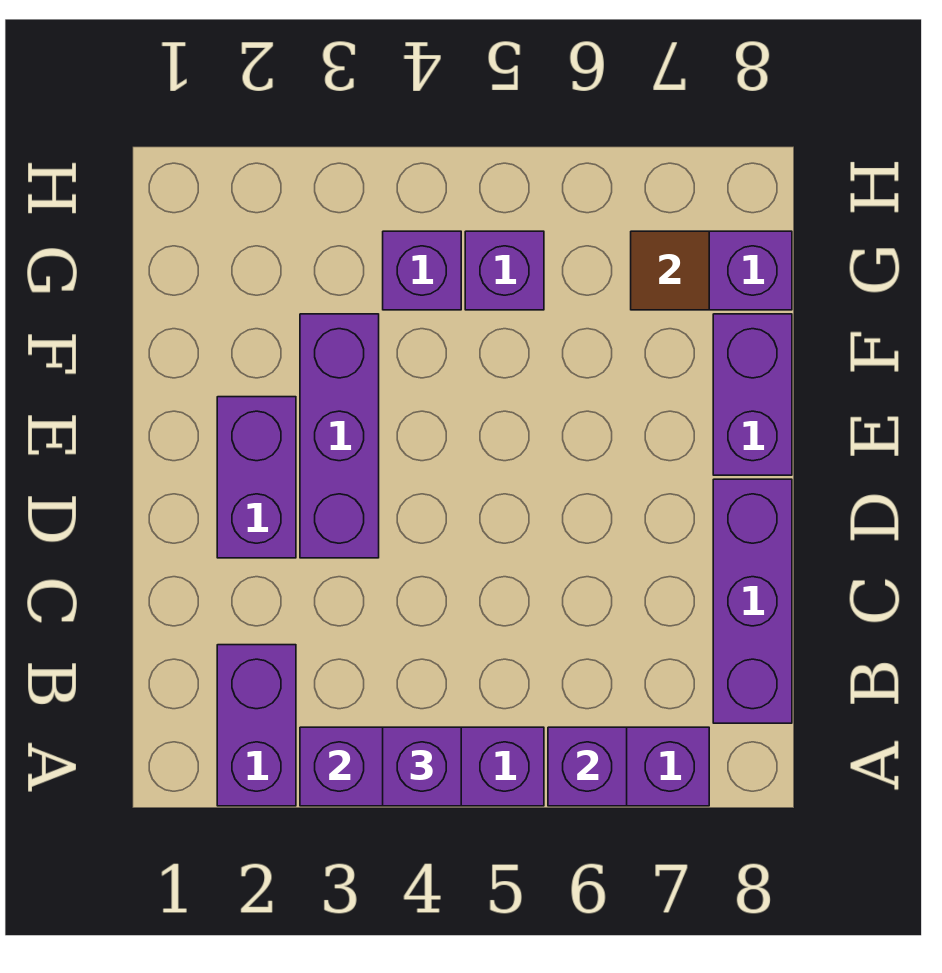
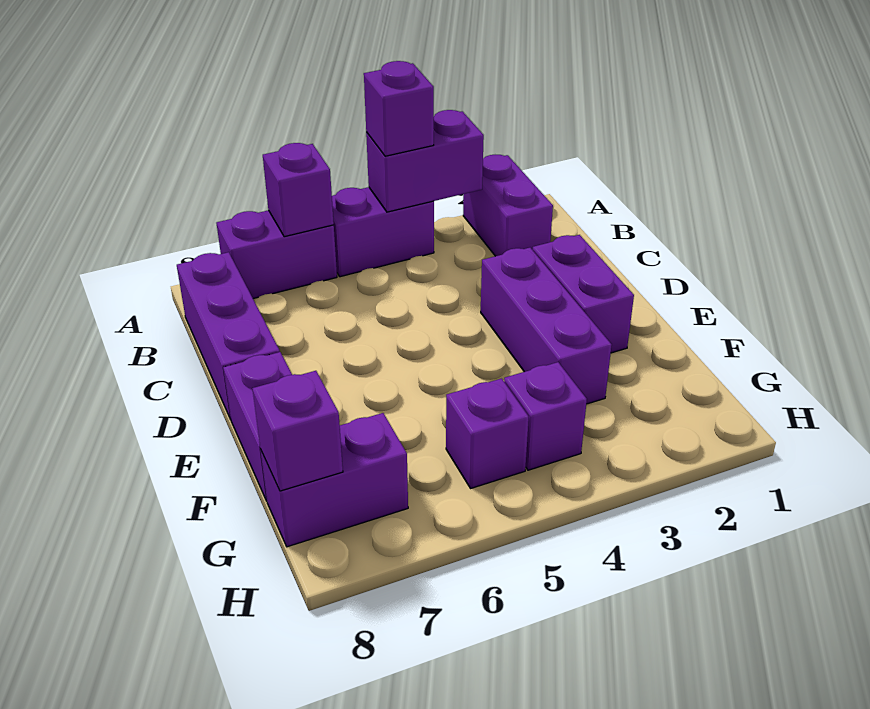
brown 1x1 tile [631,231,709,310] -> none
none -> purple 1x1 brick [252,371,343,491]

